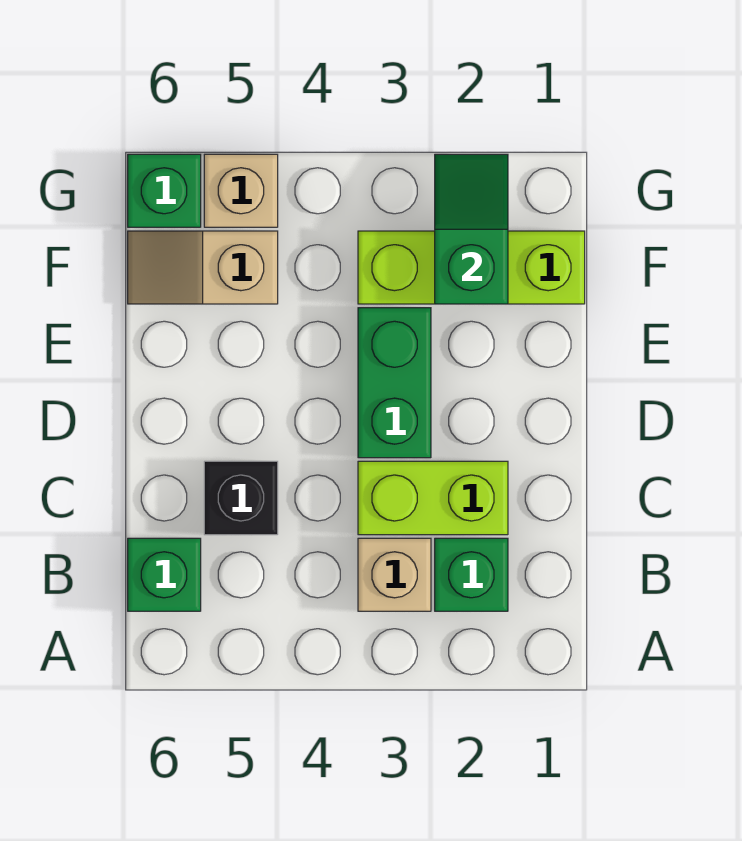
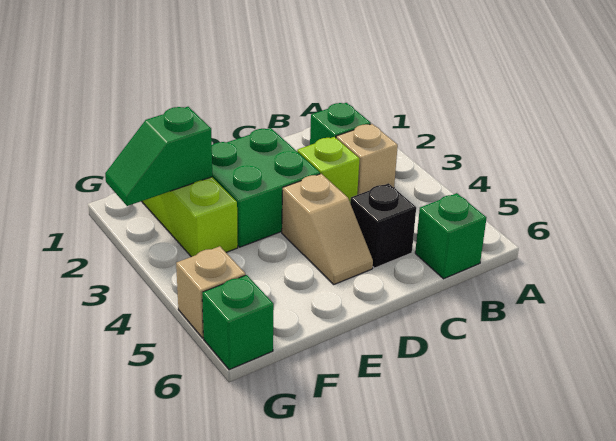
lime 1x2 brick [358,461,508,535] -> lime 1x1 brick [297,137,360,201]
green 1x2 brick [358,308,431,458] -> green 2x2 brick [212,128,320,247]
tan 1x2 slope [128,231,278,304] -> tan 1x2 slope moved to [282,174,373,284]

